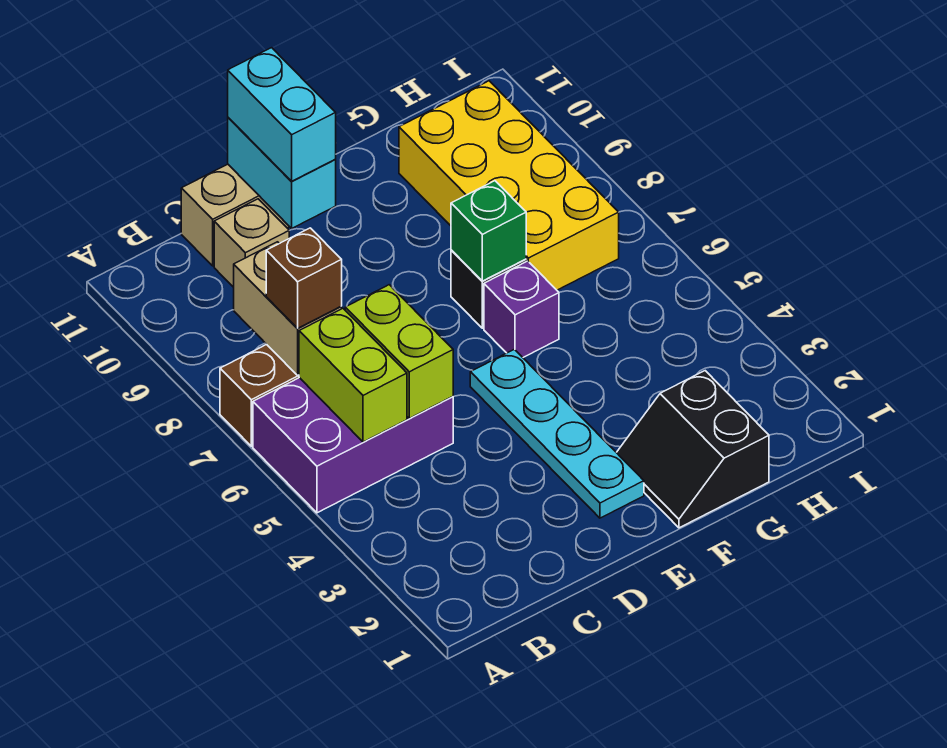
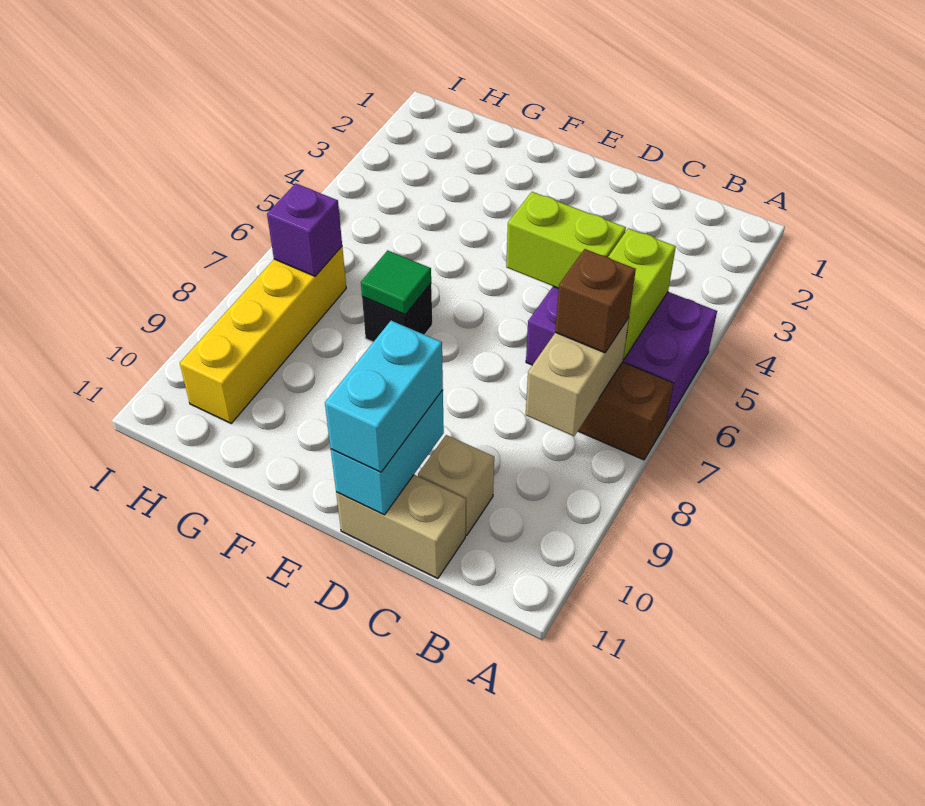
lime 1x2 brick [345,285,453,418] -> lime 1x2 brick turned to [506,192,626,288]
cyan 1x4 plate [470,349,644,518] -> none
black 2x2 slope [616,371,769,528] -> none
purple 1x1 brick [484,261,559,357] -> purple 1x1 brick moved to [267,183,342,276]
green 1x1 brick [451,181,526,281] -> green 1x1 tile [361,250,431,314]
yellow 2x4 brick [399,81,619,290] -> yellow 1x4 brick [180,247,346,423]

